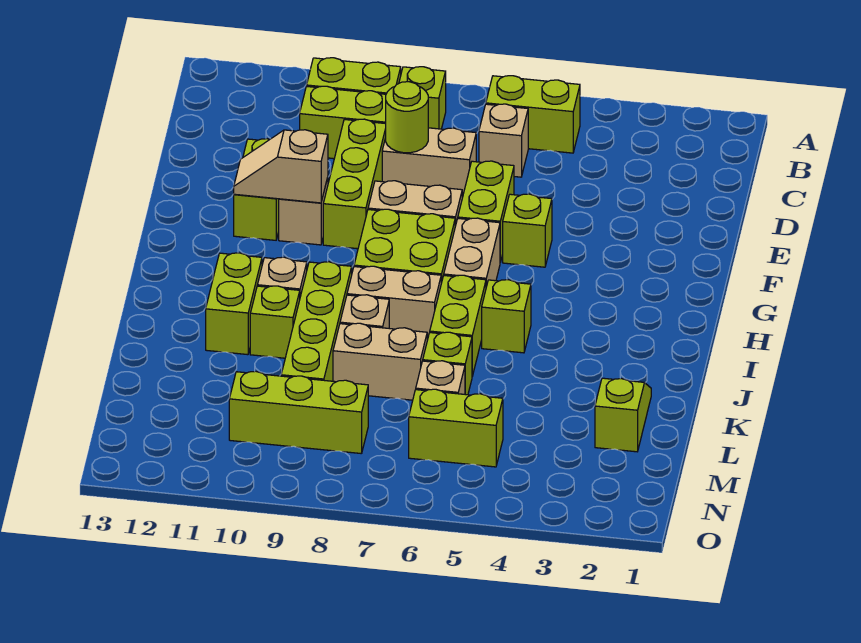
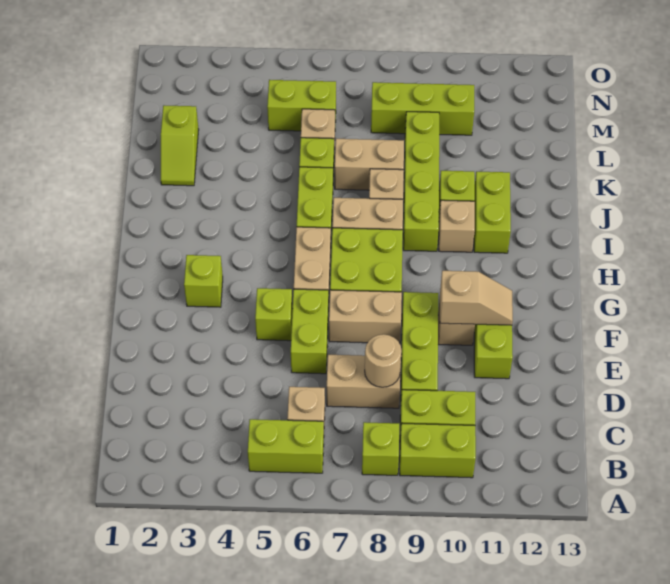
lime 1x1 round brick [386,82,428,153] -> tan 1x1 round brick [365,334,402,387]
lime 1x1 brick [482,280,531,353] -> lime 1x1 brick moved to [184,255,223,307]

